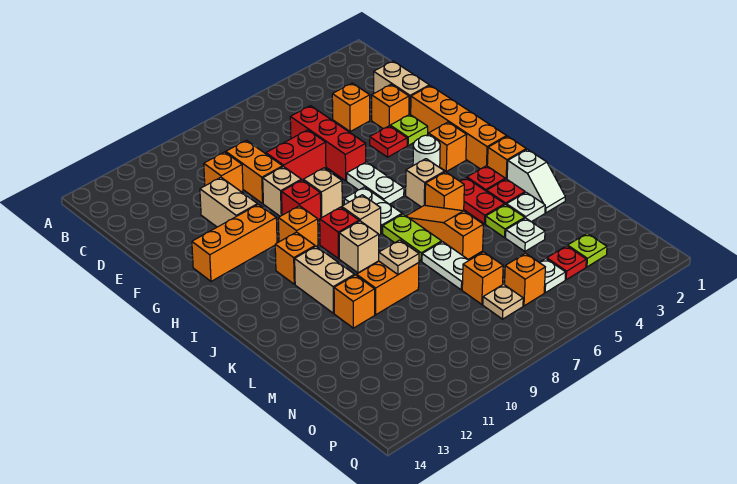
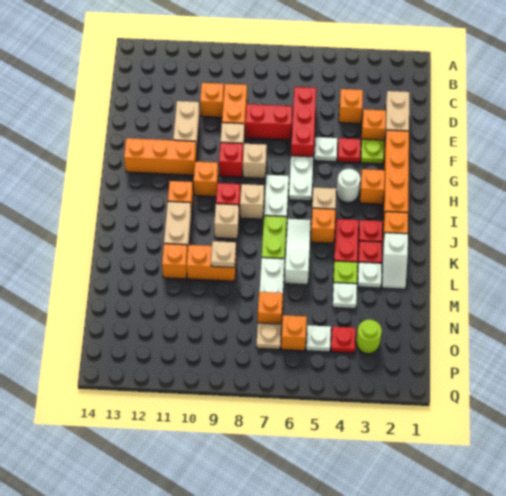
none -> white 1x1 plate [314,137,337,162]
orange 1x3 slope [407,205,483,259] -> white 1x3 slope [285,219,311,285]
lime 1x1 plate [568,233,607,267] -> lime 1x1 round brick [356,320,382,354]

